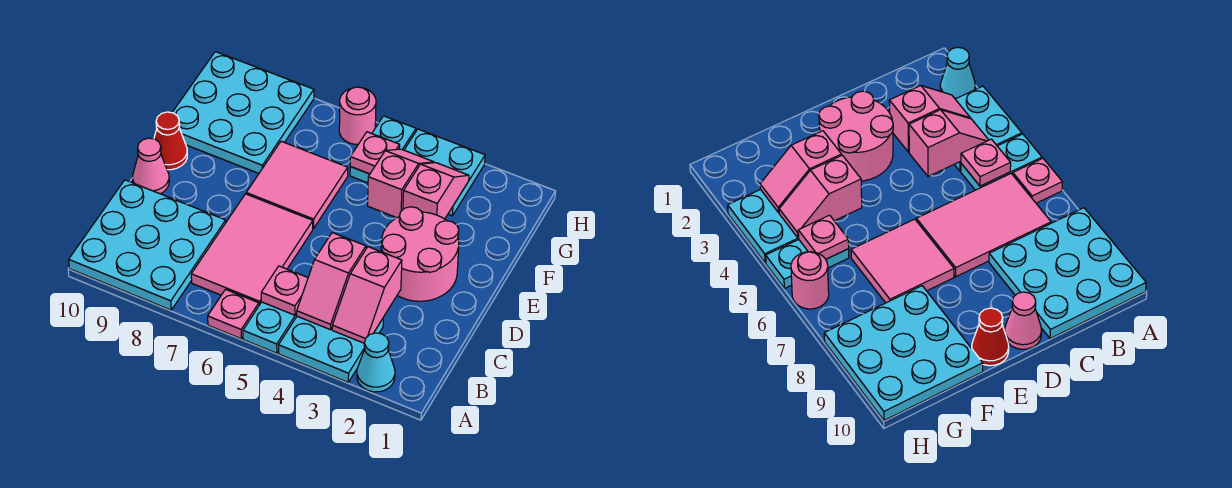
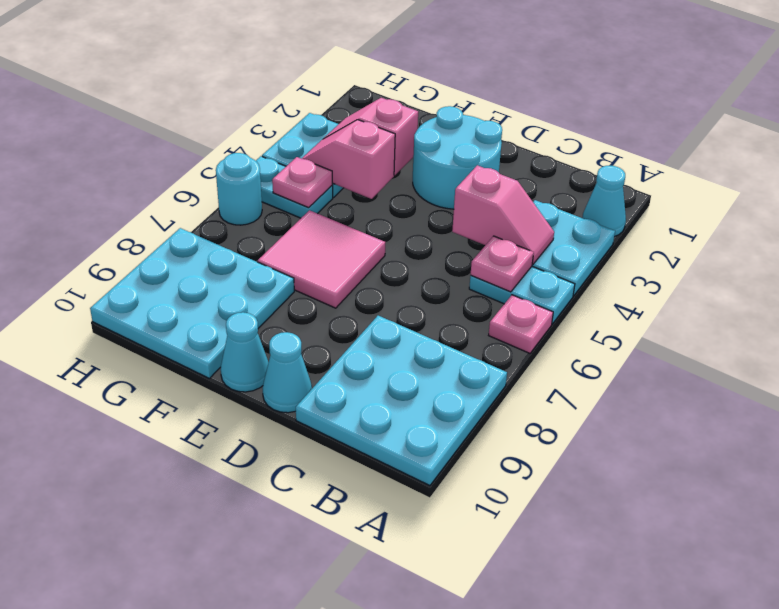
pink 1x2 slope [332,247,402,343] -> none
pink 2x3 tile [191,194,313,305] -> none
pink 2x2 round brick [381,207,459,301] -> cyan 2x2 round brick [413,106,502,209]
pink 1x1 cone [133,138,169,194] -> cyan 1x1 cone [263,332,312,413]
red 1x1 cone [154,112,187,170] -> cyan 1x1 cone [221,312,268,392]
pink 1x1 round brick [339,87,376,144] -> cyan 1x1 round brick [216,153,262,225]

